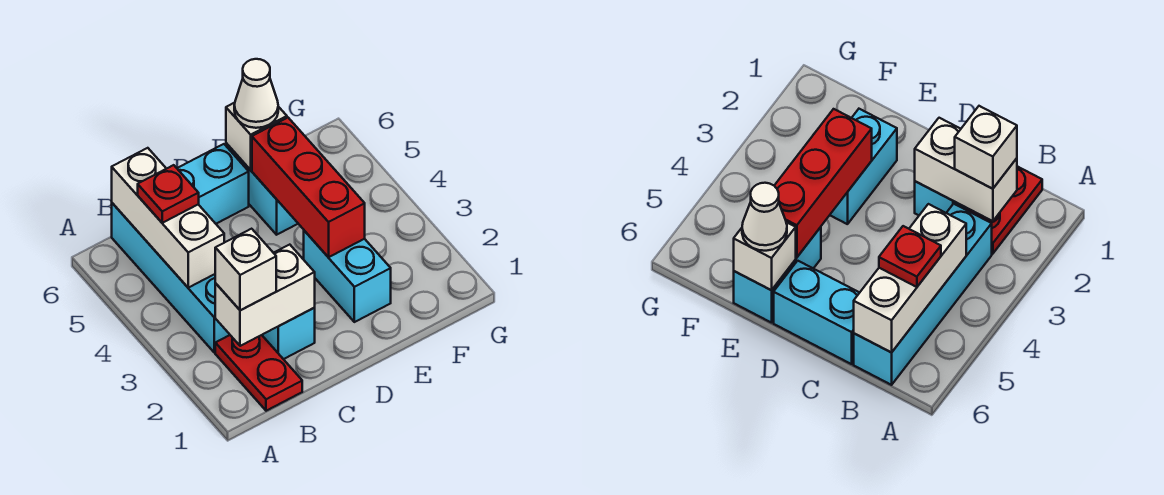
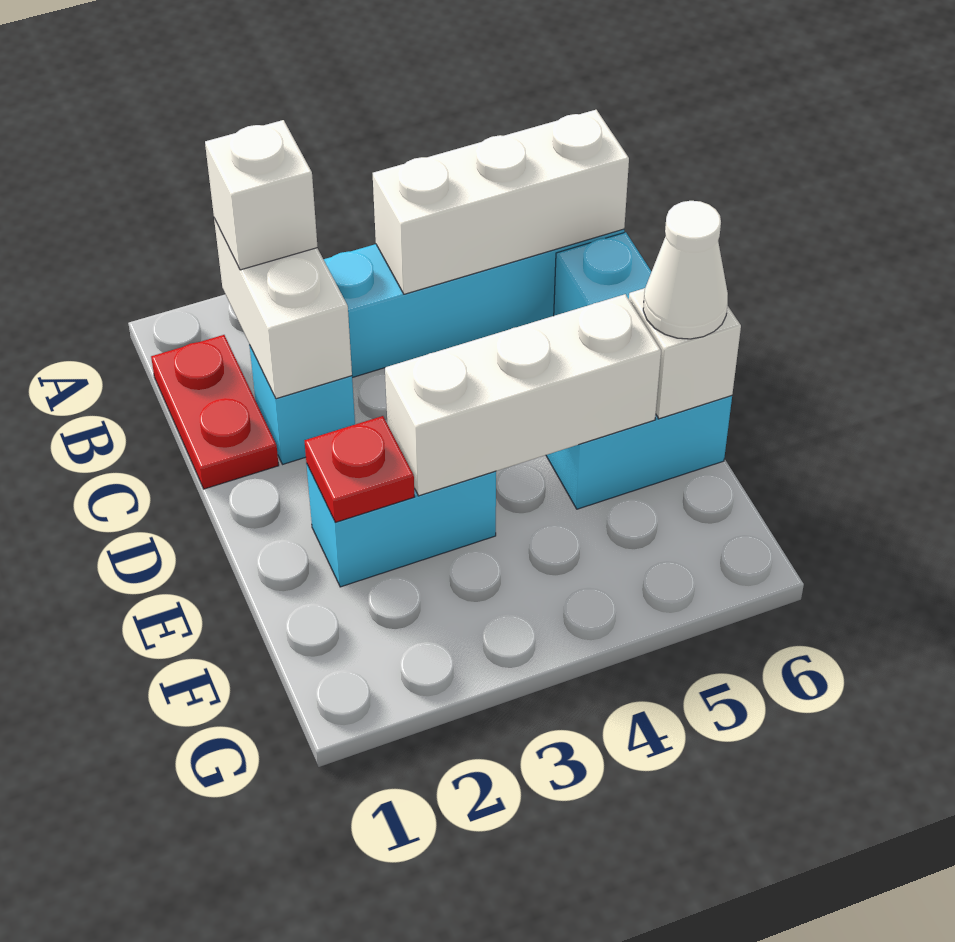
red 1x2 plate [215,335,302,411] -> red 1x2 plate turned to [151,335,279,489]
red 1x1 plate [138,165,199,223] -> red 1x1 plate moved to [305,416,415,522]
red 1x3 brick [252,118,365,257] -> white 1x3 brick [385,294,661,496]

